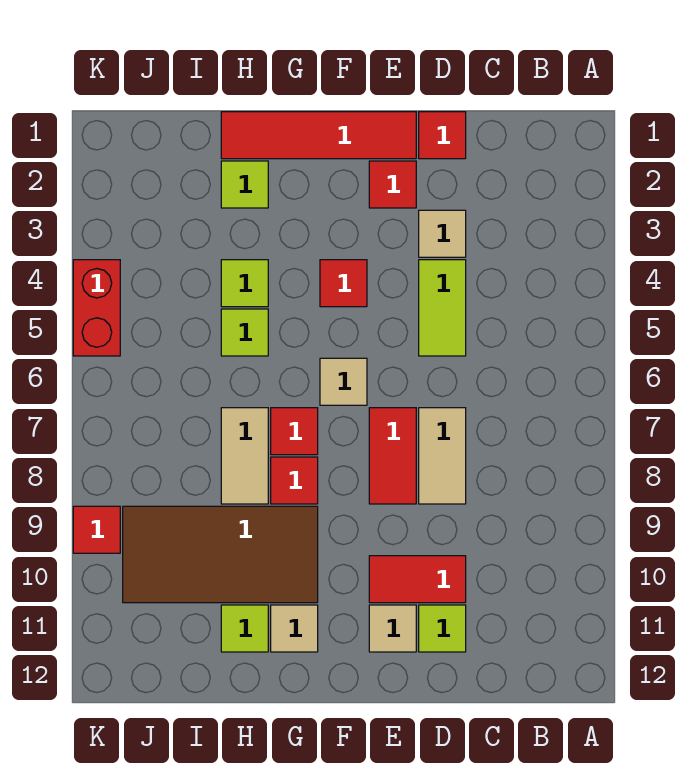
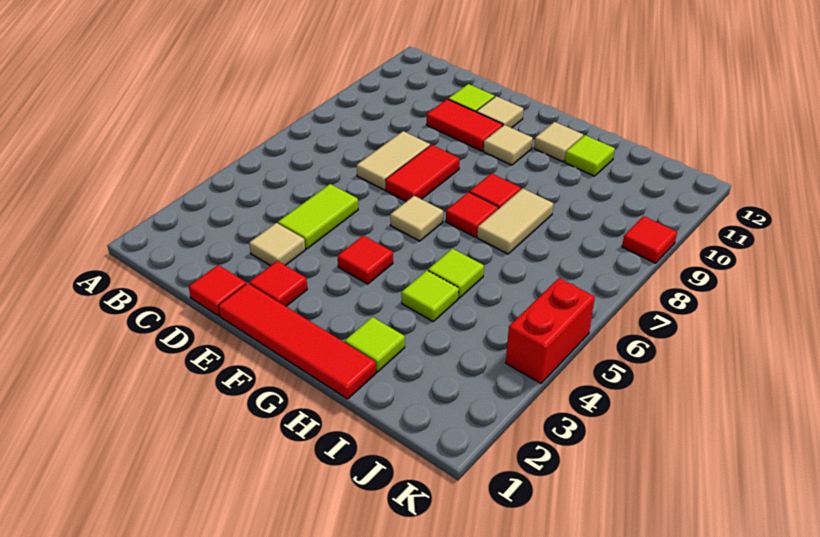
none -> tan 1x1 tile [484,125,533,165]
brown 2x4 tile [123,506,318,603] -> none

